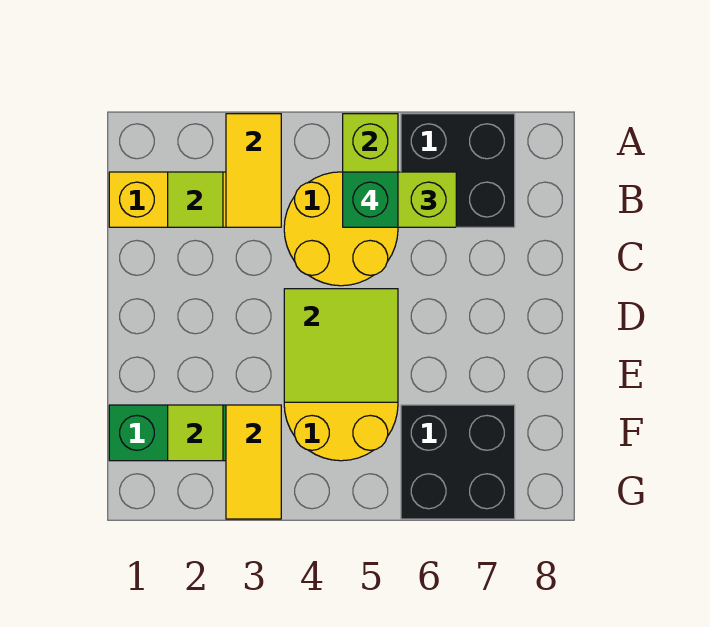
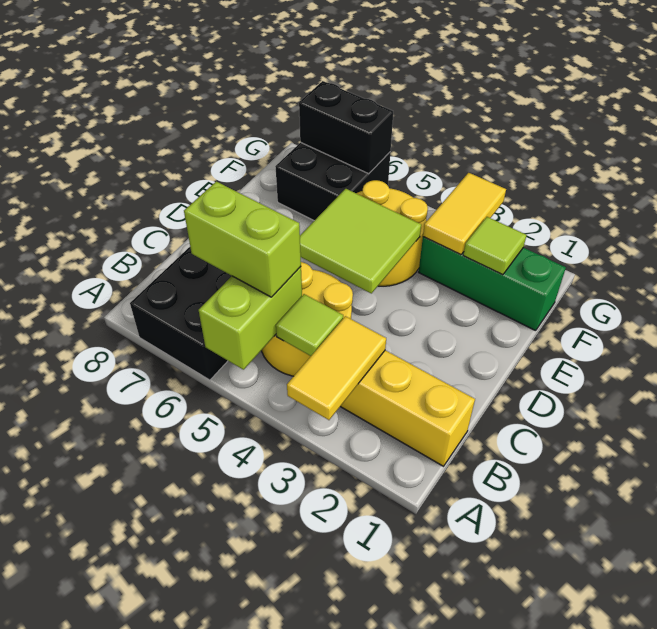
lime 1x1 tile [168,172,223,227] -> lime 1x1 tile moved to [276,294,343,356]
green 1x1 brick [343,172,398,227] -> none
none -> black 1x2 brick [299,81,393,174]

